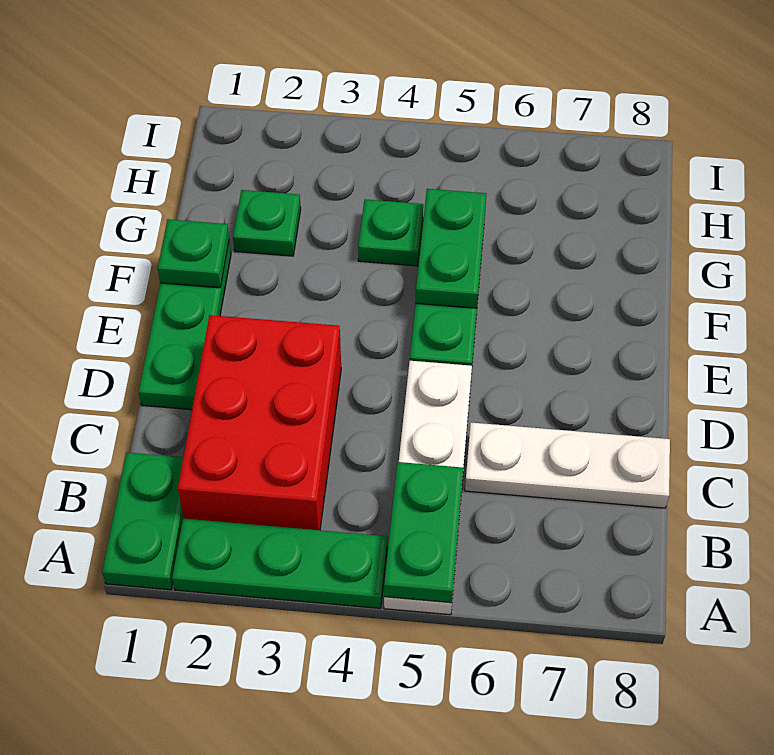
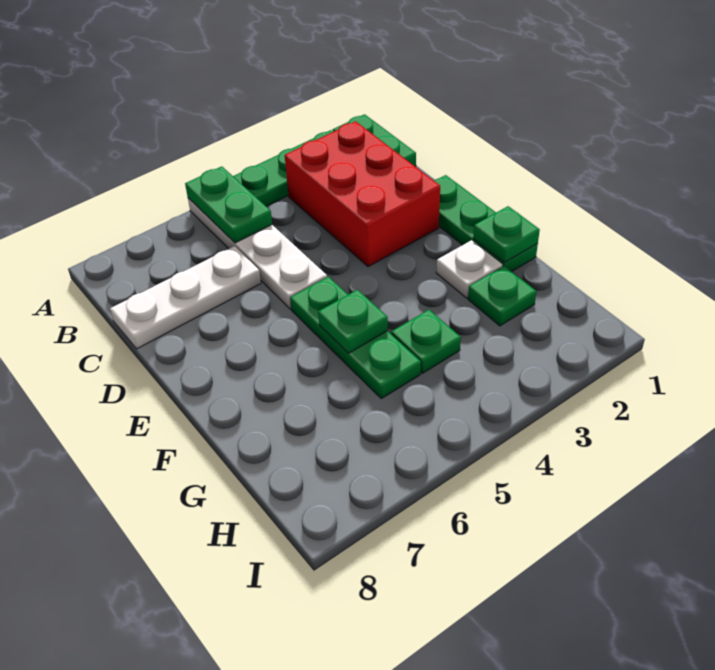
none -> white 1x1 plate [436,240,502,298]
green 1x2 plate [416,189,486,308] -> green 1x1 plate [318,290,388,353]

